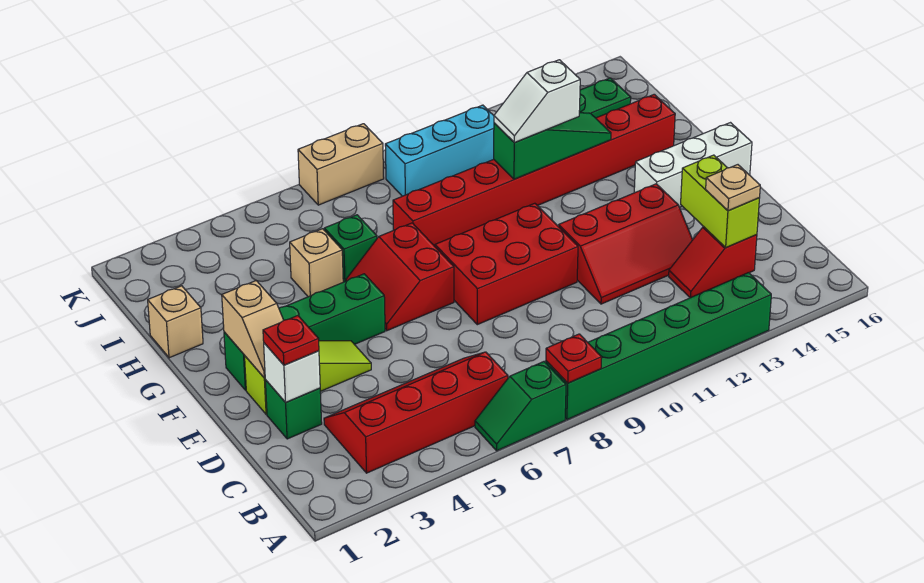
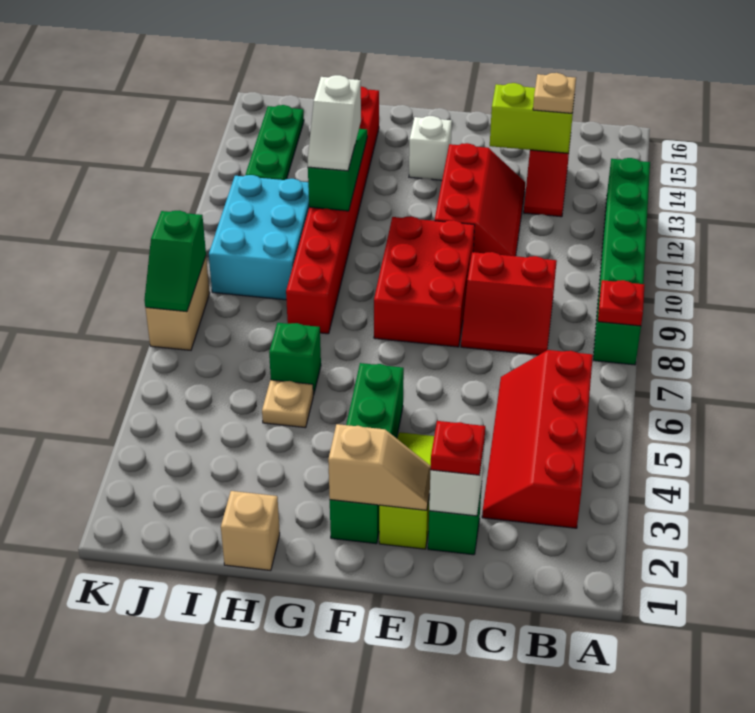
green 1x2 slope [475,362,566,451] -> green 1x2 slope moved to [144,211,206,312]
red 2x2 slope [346,223,454,331] -> red 2x2 slope moved to [461,252,557,355]
white 1x3 brick [634,123,752,207] -> white 1x1 brick [409,116,452,180]
tan 1x1 brick [290,229,343,297] -> tan 1x1 plate [262,380,313,428]
cyan 1x3 brick [385,105,494,196] -> cyan 2x3 brick [209,175,309,300]

